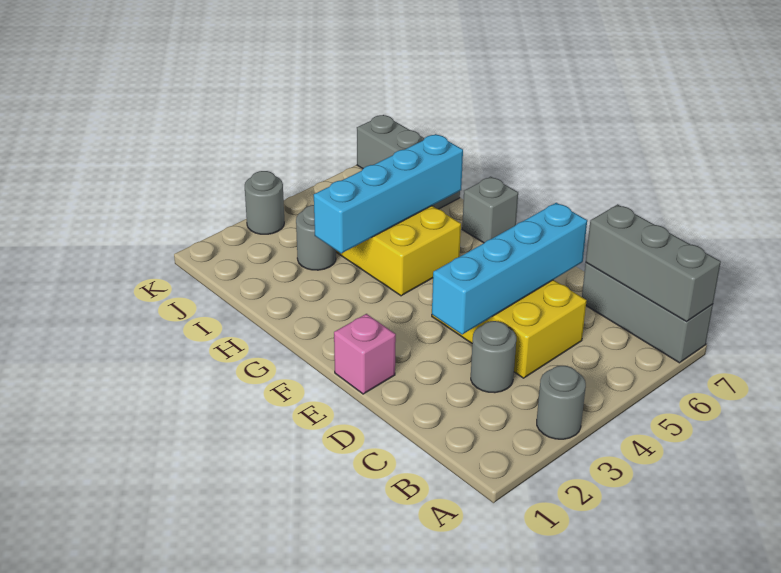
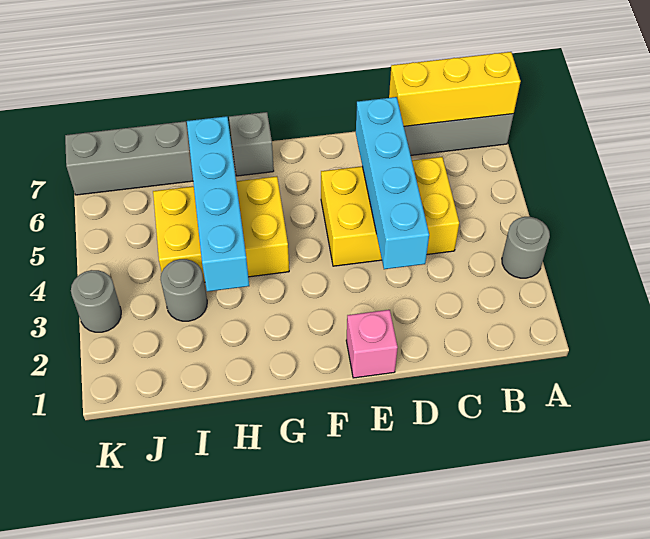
grey 1x3 brick [586,204,721,321] -> yellow 1x3 brick [389,52,521,126]
grey 1x1 round brick [471,321,516,393] -> none

